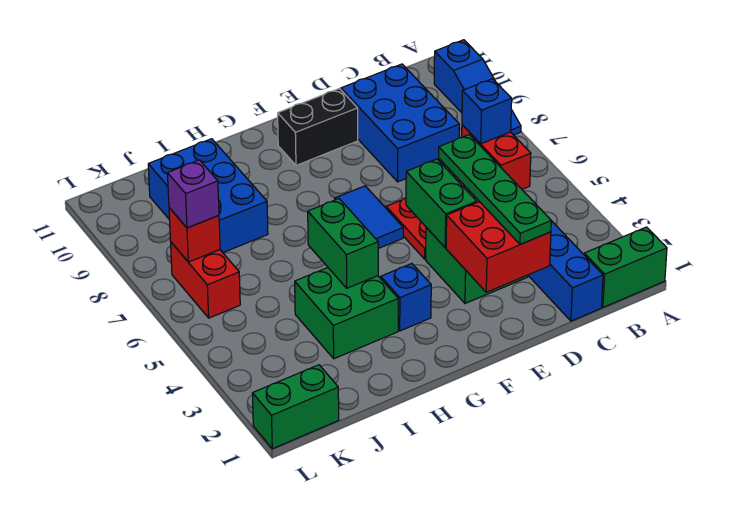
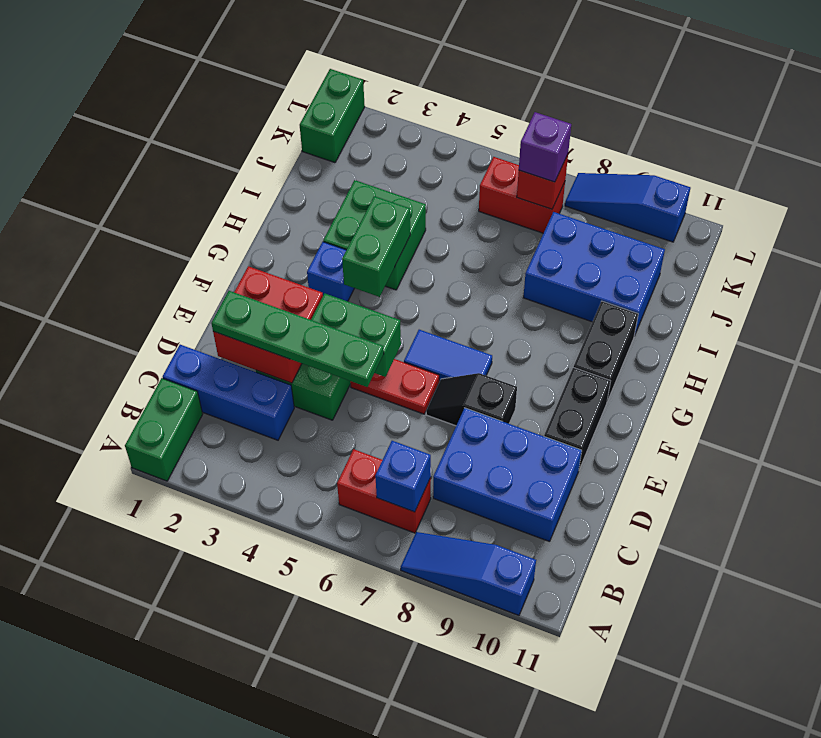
none -> black 1x2 slope [426,373,517,426]
none -> black 1x2 brick [574,301,638,401]
green 1x2 brick [308,199,378,288] -> green 1x2 brick turned to [342,196,410,297]
none -> blue 1x3 slope [565,173,690,242]

